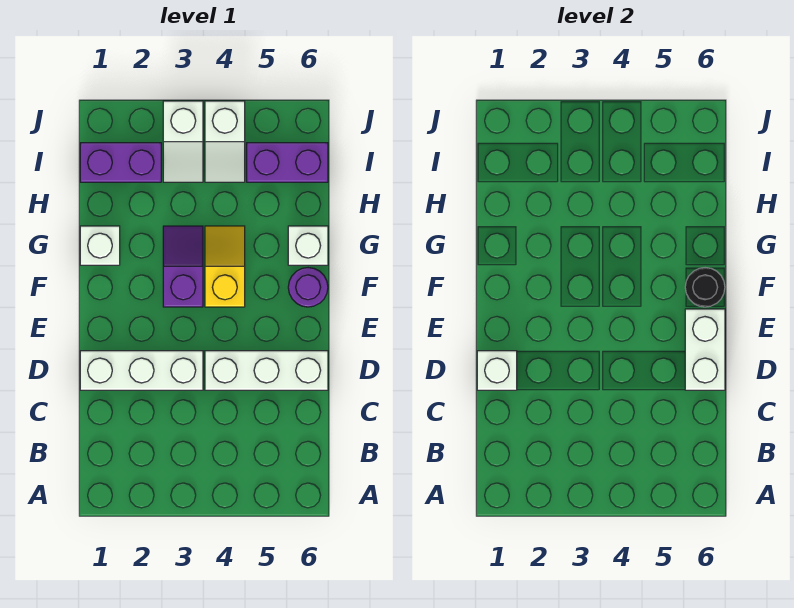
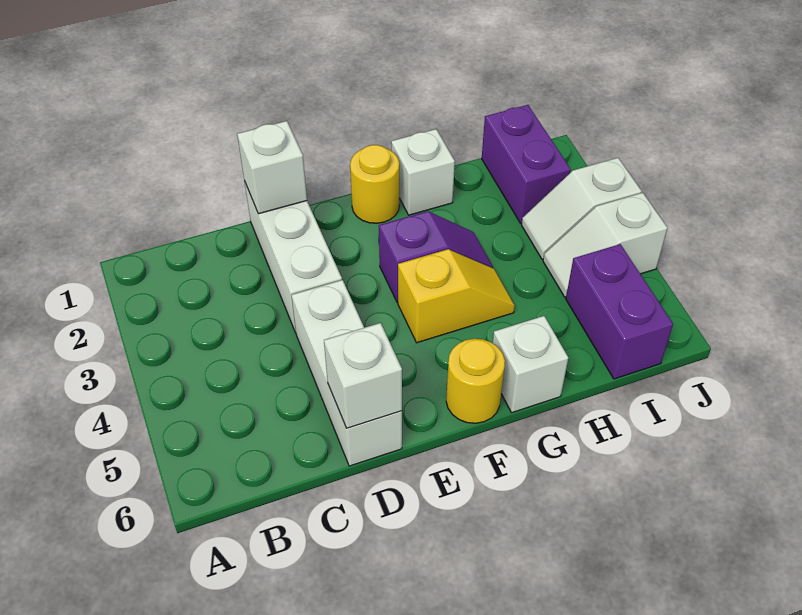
white 1x2 brick [685,309,725,390] -> white 1x1 brick [324,323,402,428]
none -> yellow 1x1 round brick [350,145,399,223]
purple 1x1 round brick [288,268,328,307] -> yellow 1x1 round brick [446,339,505,423]
black 1x1 round brick [685,268,725,307] -> none

